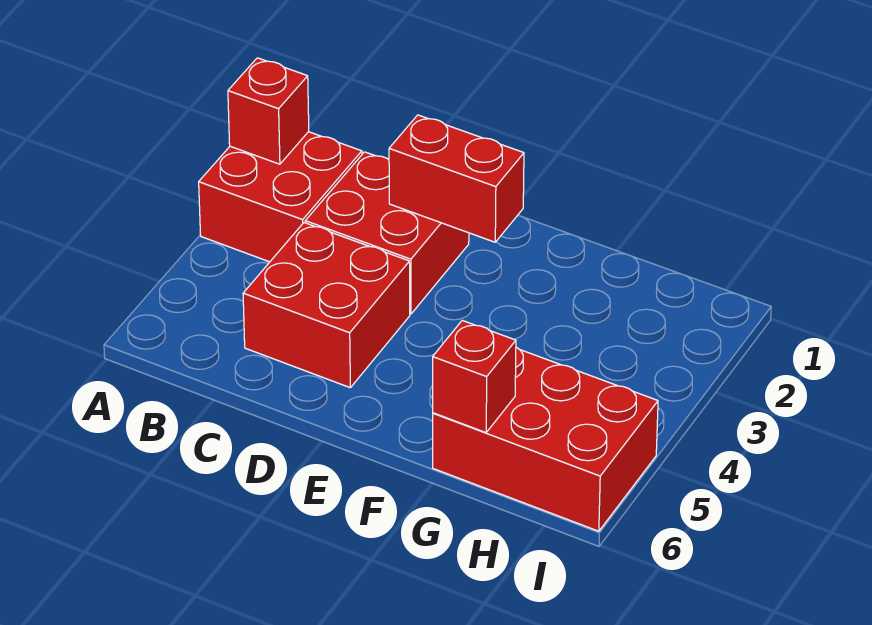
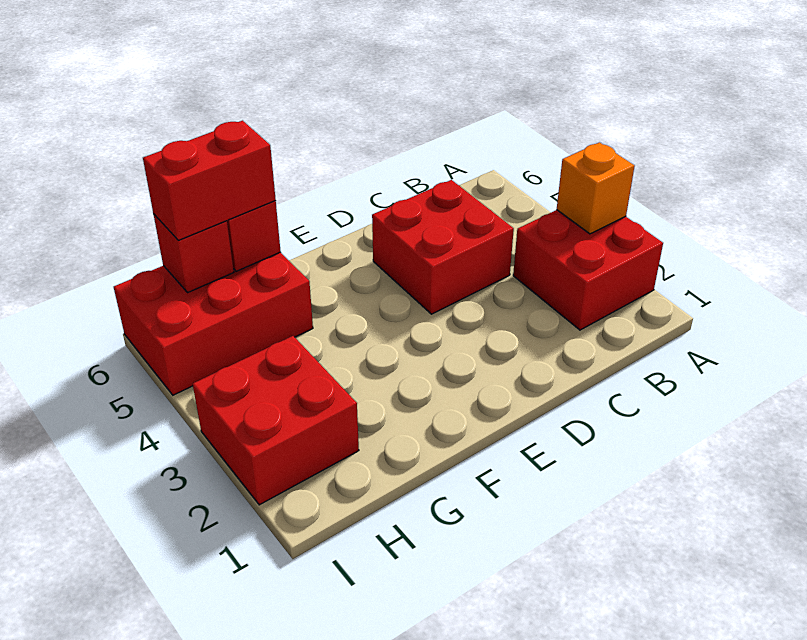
red 1x1 brick [228,58,309,164] -> red 1x1 brick moved to [153,214,234,293]
none -> orange 1x1 brick [557,142,635,234]
red 2x2 brick [305,152,469,314] -> red 2x2 brick moved to [193,336,359,505]
red 1x2 brick [389,115,524,242] -> red 1x2 brick moved to [143,121,276,240]

